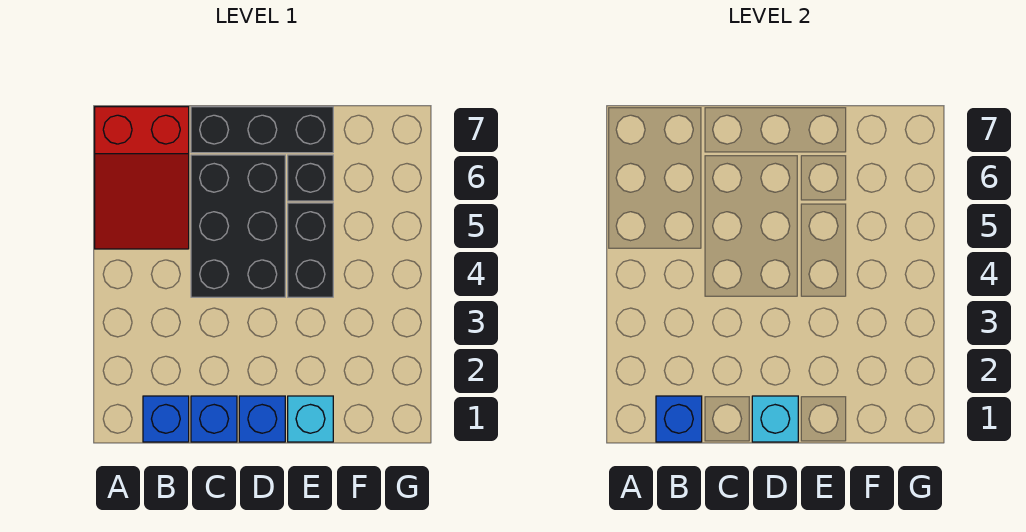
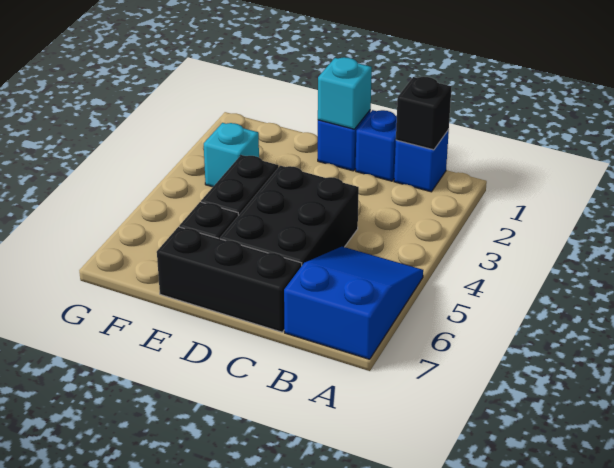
red 2x3 slope [95,107,189,249] -> blue 2x3 slope [284,247,423,359]
blue 1x1 brick [656,396,702,442] -> black 1x1 brick [396,77,451,150]
cyan 1x1 brick [288,396,333,442] -> cyan 1x1 brick moved to [204,123,259,187]

